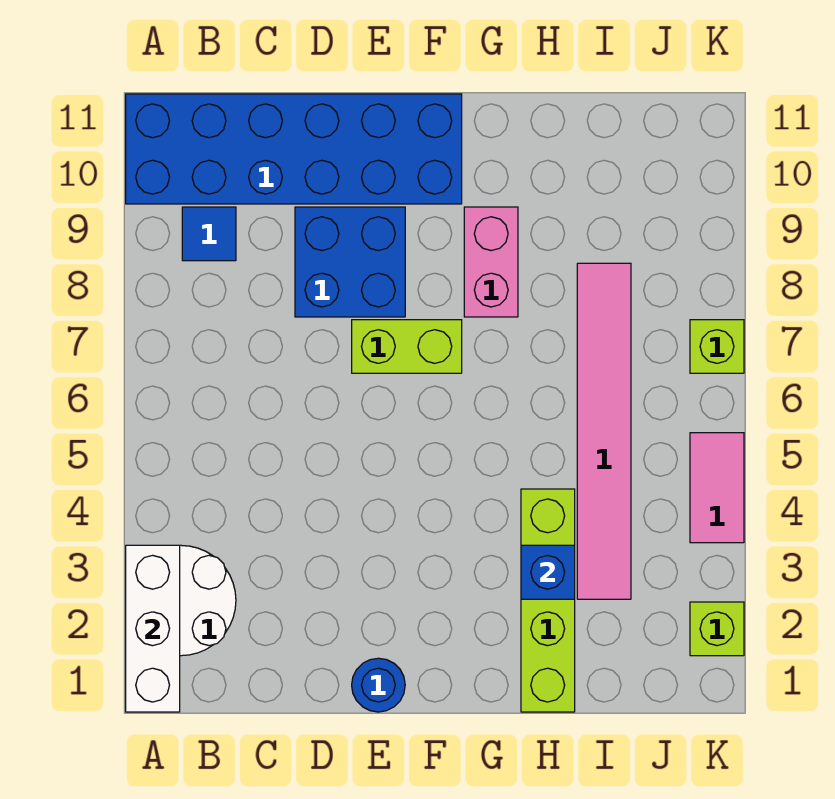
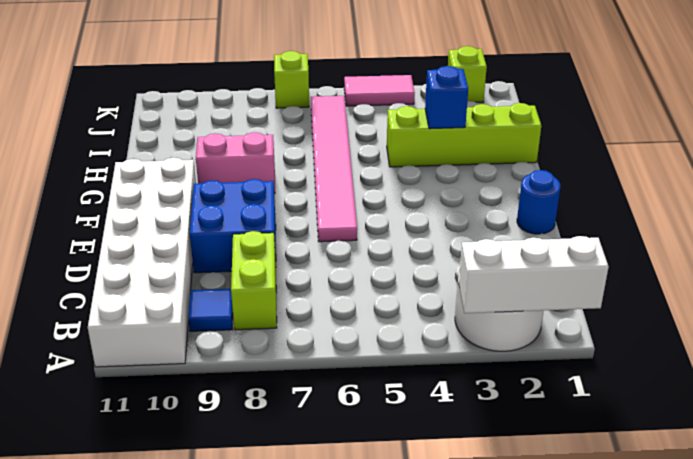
blue 2x6 brick [126,94,462,204] -> white 2x6 brick [88,158,196,367]
lime 1x2 brick [352,320,462,373] -> lime 1x2 brick moved to [231,231,277,330]
pink 1x6 tile [577,263,631,599] -> pink 1x6 tile turned to [311,96,357,242]

